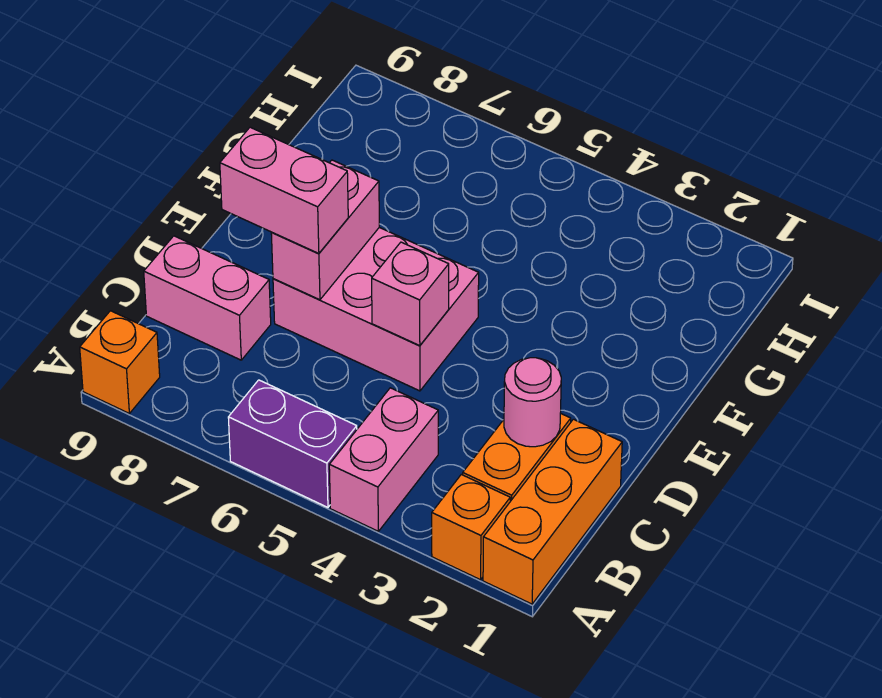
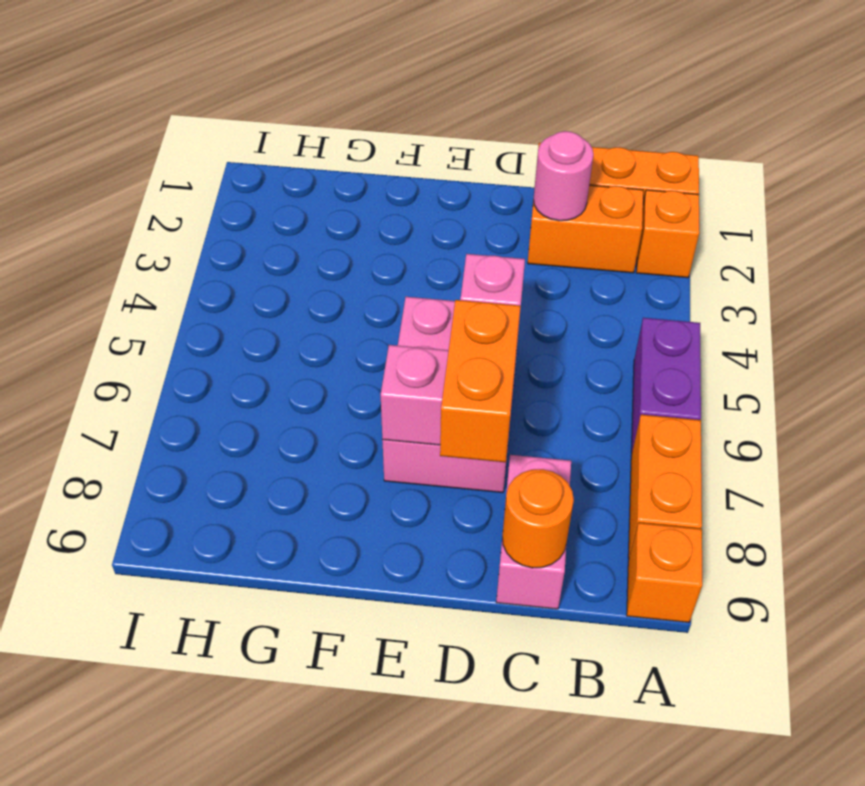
pink 1x2 brick [329,388,438,531] -> none
none -> orange 1x2 brick [628,415,702,559]
none -> orange 1x1 round brick [502,469,574,568]
pink 1x2 brick [220,127,348,253] -> orange 1x2 brick [440,300,521,462]

